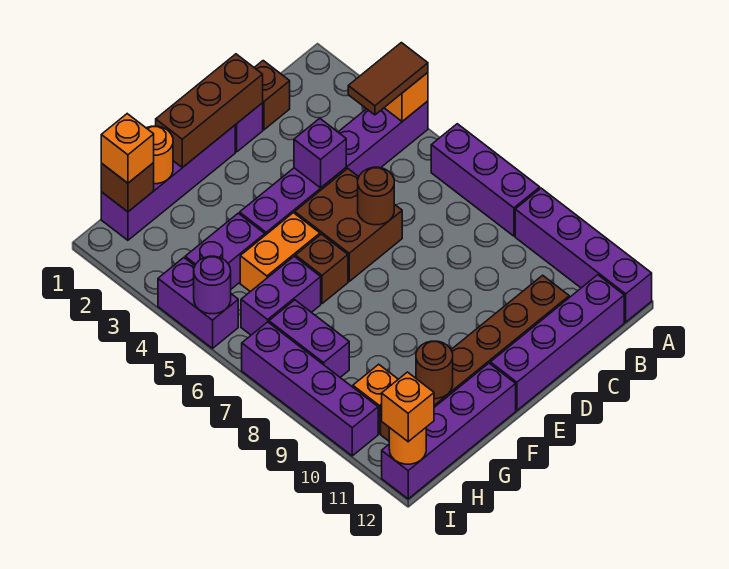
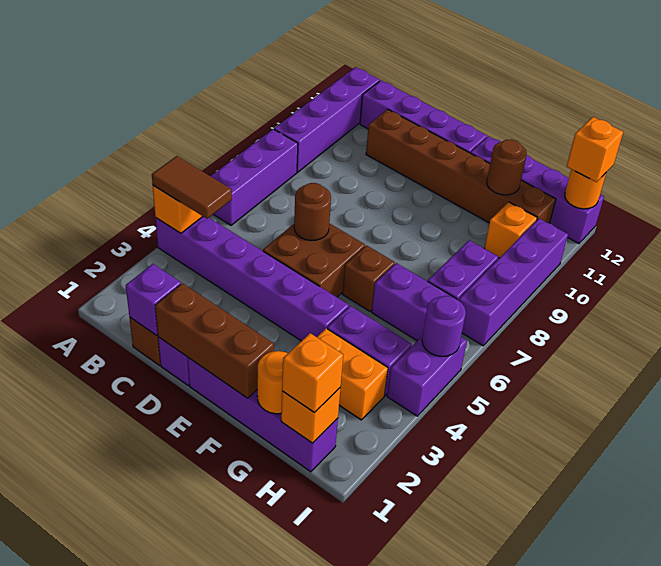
purple 1x1 brick [294,118,346,188] -> purple 1x1 brick moved to [126,264,181,335]
orange 1x2 brick [240,213,320,292] -> orange 1x2 brick moved to [317,328,388,420]
brown 1x1 brick [101,163,154,212] -> orange 1x1 brick [281,388,340,443]

